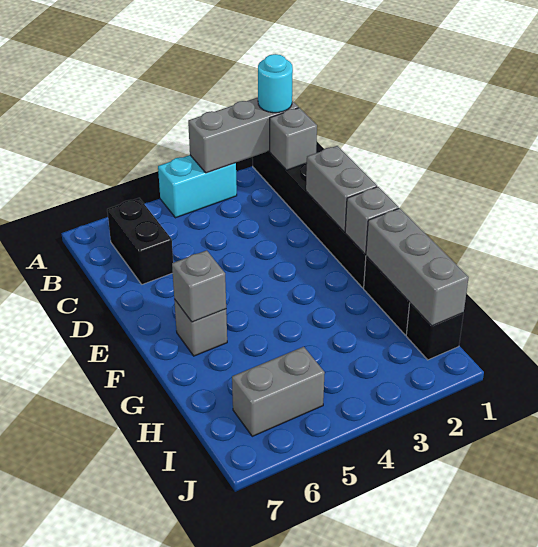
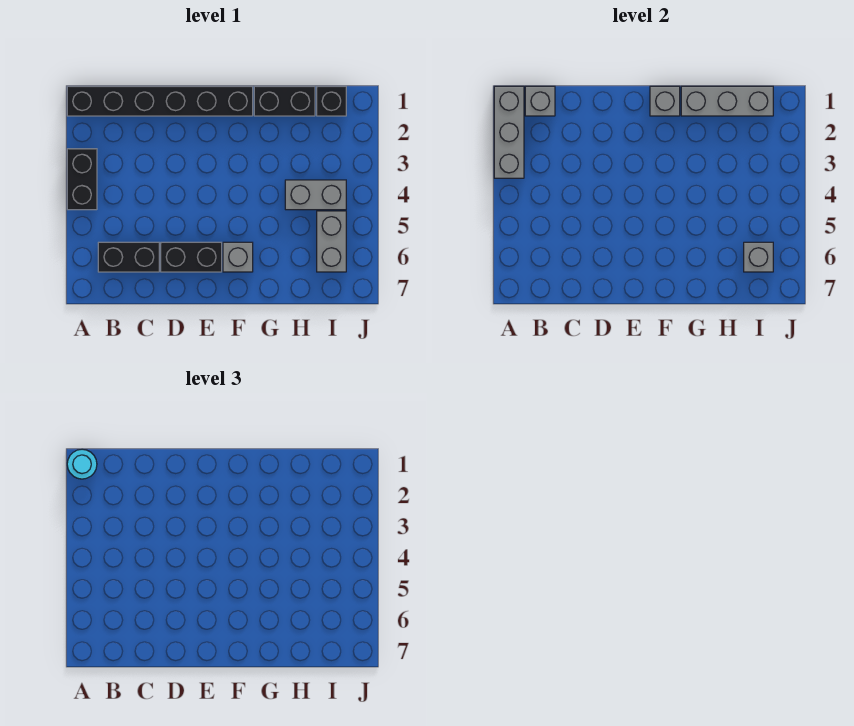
cyan 1x2 brick [158,155,237,218] -> black 1x2 brick [67,149,97,210]
grey 1x2 brick [306,146,377,232] -> grey 1x2 brick moved to [285,180,346,210]
none -> black 1x2 brick [161,242,222,272]
grey 1x1 brick [172,250,226,322] -> grey 1x1 brick moved to [744,242,773,272]

